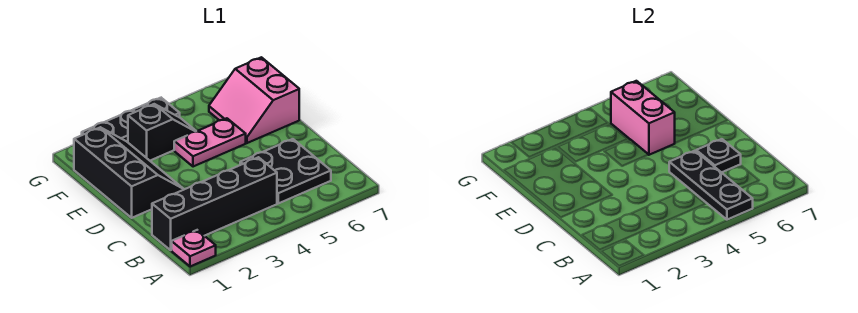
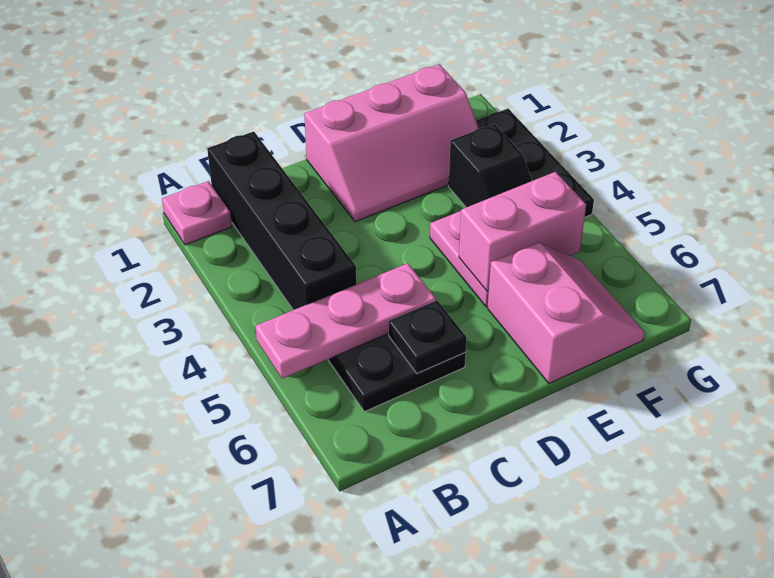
black 1x3 plate [669,151,753,220] -> pink 1x3 plate [255,263,436,379]
black 2x3 slope [74,127,184,218] -> pink 2x3 slope [304,64,479,222]
pink 2x2 slope [209,57,299,143] -> pink 2x2 slope turned to [488,242,645,383]

